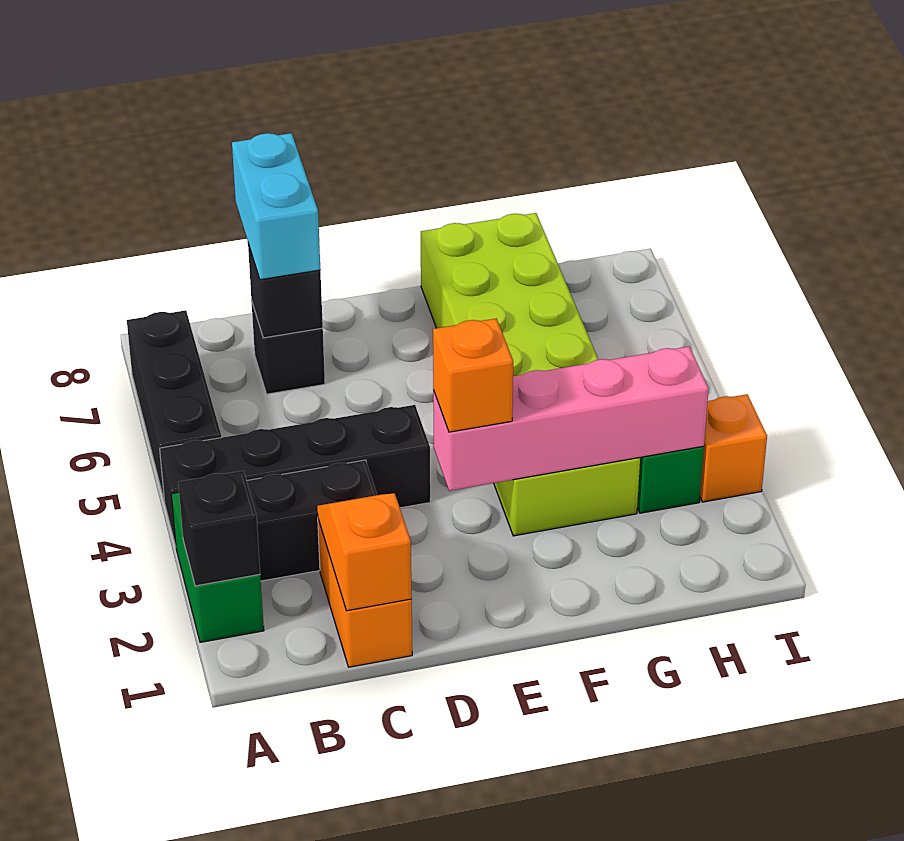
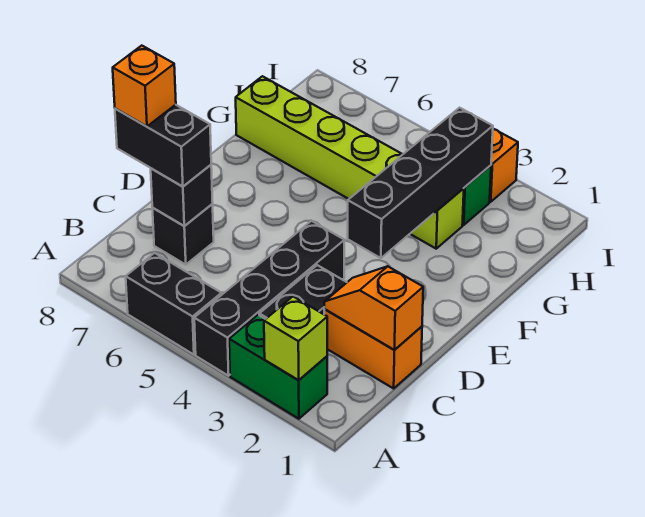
black 1x1 brick [178,471,260,586] -> lime 1x1 brick [264,297,327,380]
black 1x3 brick [127,310,221,502] -> black 1x2 brick [126,253,222,355]
cyan 1x2 brick [232,133,320,280] -> black 1x2 brick [115,105,211,187]
pink 1x4 brick [433,347,709,491] -> black 1x4 brick [348,108,493,258]
orange 1x1 brick [433,318,513,432] -> orange 1x1 brick moved to [113,46,176,126]
lime 2x6 brick [421,213,640,536] -> lime 1x6 brick [236,76,464,249]

